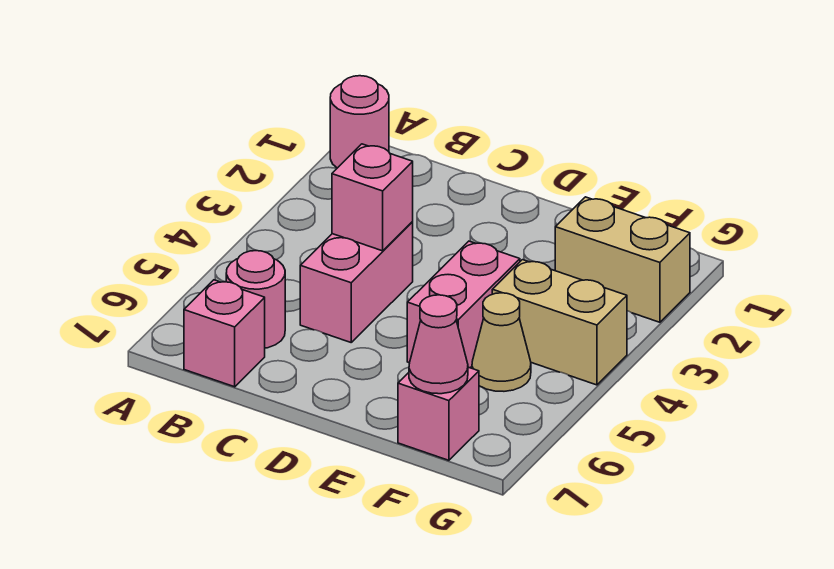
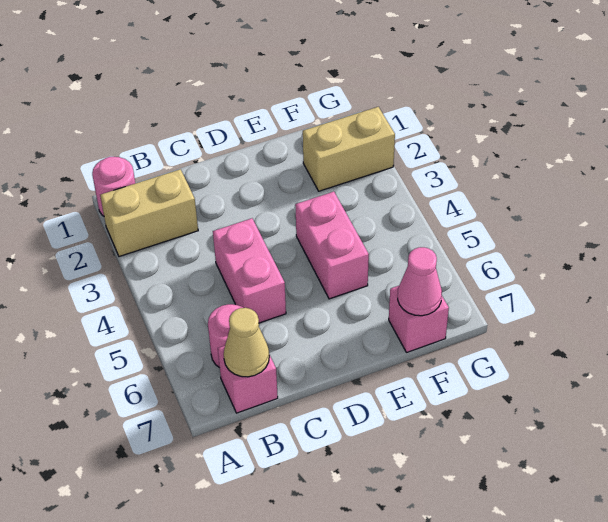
pink 1x1 brick [332,144,413,251] -> none
tan 1x2 brick [492,260,627,385] -> tan 1x2 brick moved to [100,169,198,257]
tan 1x1 cone [472,293,531,391] -> tan 1x1 cone moved to [224,308,269,377]

